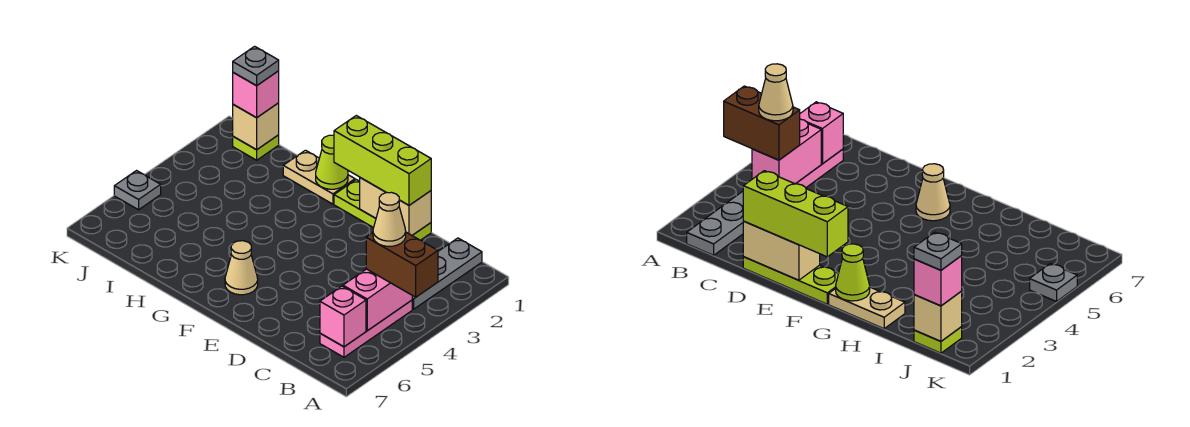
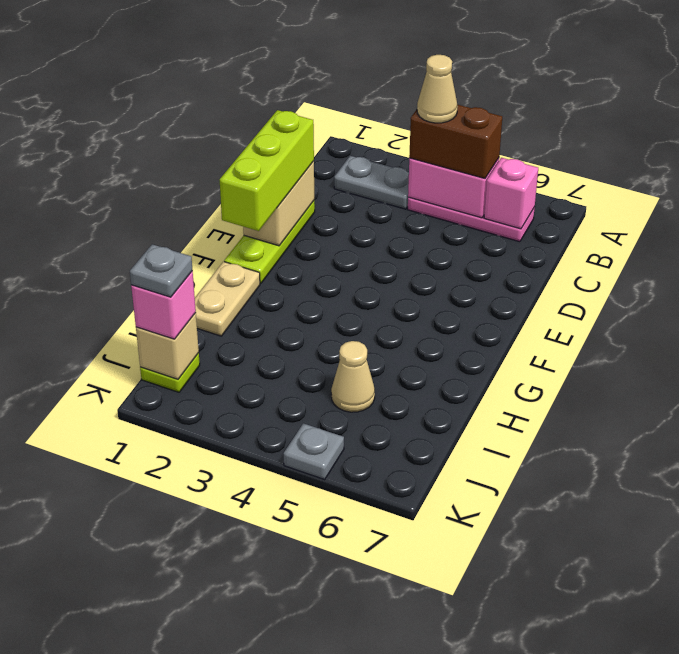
brown 1x2 brick [366,232,438,297] -> brown 1x2 brick turned to [409,105,502,178]
grey 1x3 plate [412,238,482,309] -> grey 1x2 plate [334,156,409,209]
tan 1x1 cone [225,241,258,295] -> tan 1x1 cone moved to [331,341,375,412]
lime 1x1 cone [316,135,348,189] -> none

